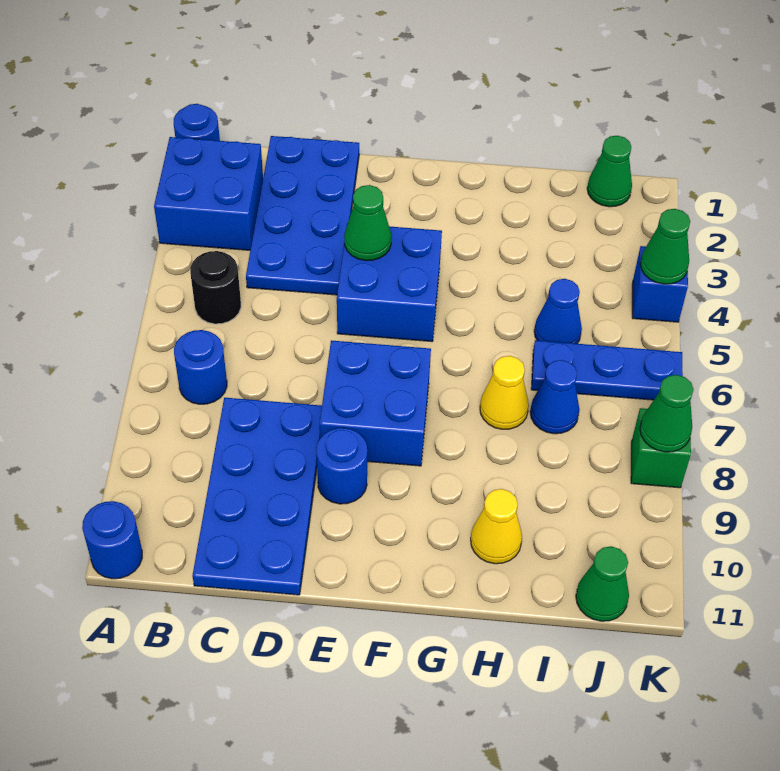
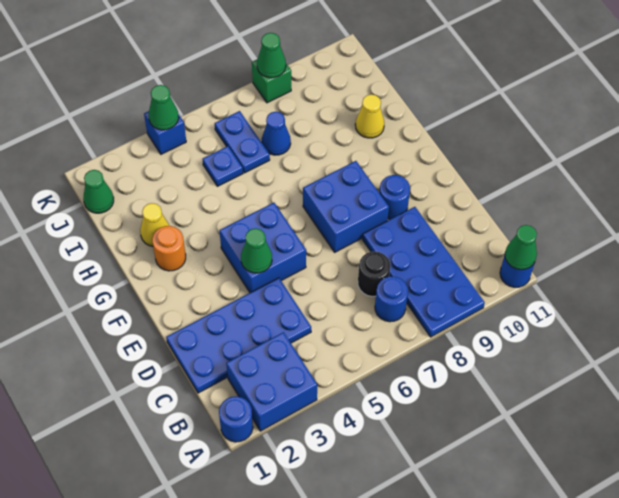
black 1x1 round brick [190,251,241,324] -> black 1x1 round brick moved to [358,252,390,297]
blue 2x4 plate [192,398,322,595] -> blue 2x4 plate turned to [362,207,485,337]
none -> orange 1x1 round brick [152,226,186,271]
yellow 1x1 cone [480,356,529,429] -> yellow 1x1 cone moved to [140,203,169,246]
blue 1x1 cone [534,279,582,344] -> blue 1x1 plate [203,146,243,186]
blue 1x3 plate [531,340,683,400] -> blue 1x2 plate [215,111,270,173]
green 1x1 cone [576,546,629,621] -> green 1x1 cone moved to [505,225,537,270]

